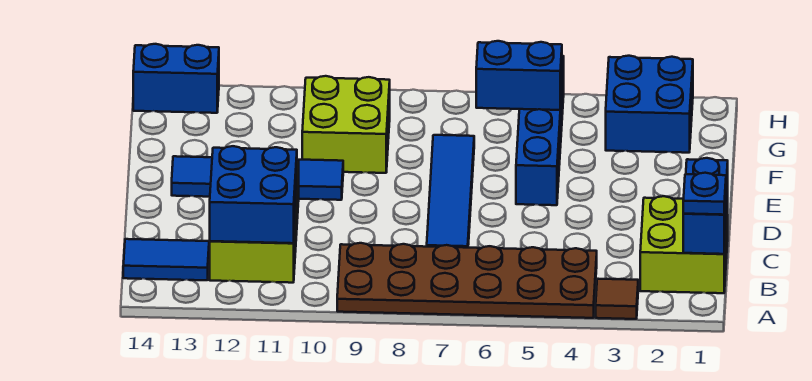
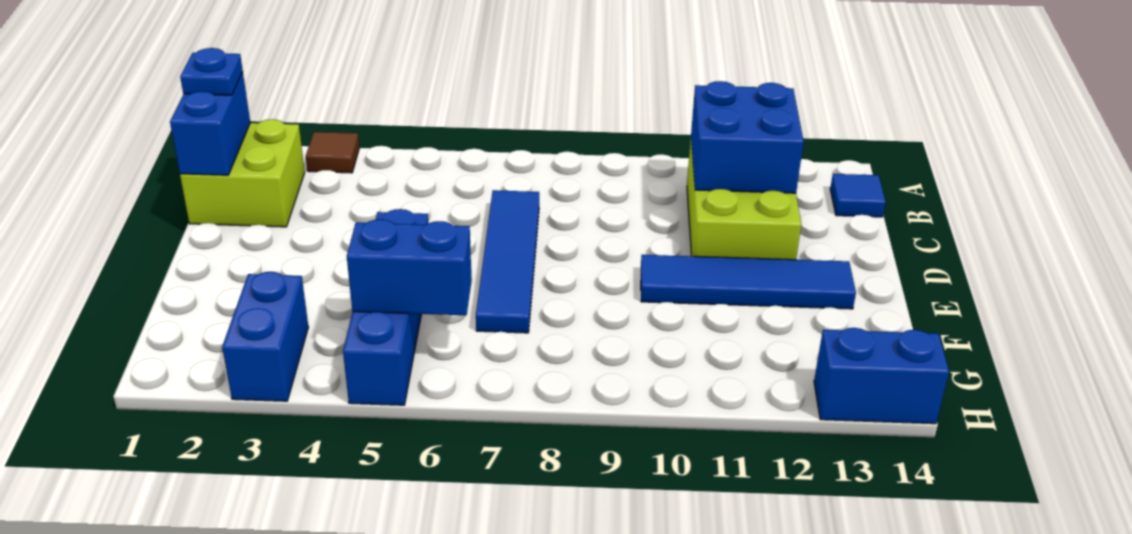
brown 2x6 plate [337,243,597,318] -> none
blue 1x2 tile [123,239,209,280] -> blue 1x1 tile [830,174,886,217]
lime 2x2 brick [302,76,390,173] -> none
blue 2x2 brick [606,56,693,153] -> blue 1x2 brick [222,272,308,401]

